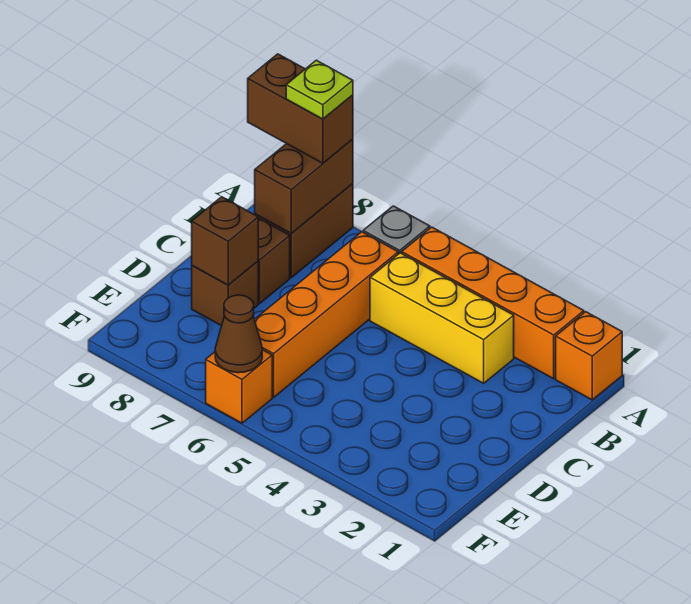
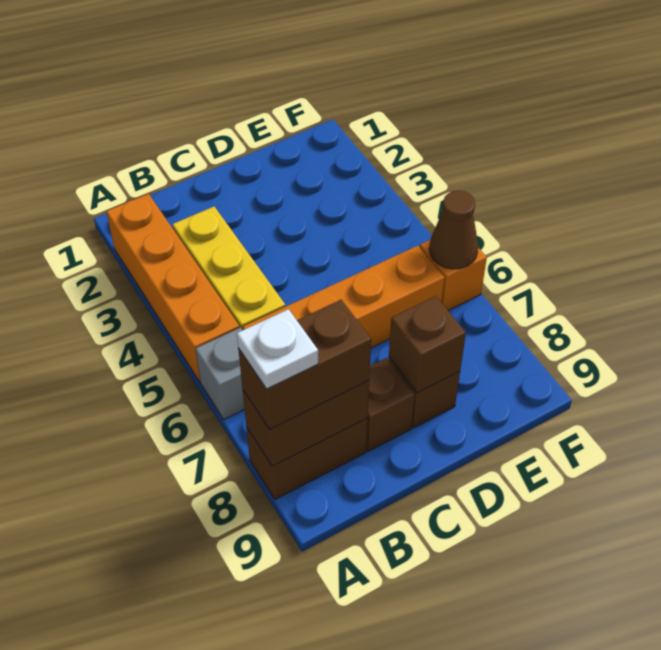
orange 1x1 brick [556,312,622,400] -> none
brown 1x2 brick [248,54,353,163] -> brown 1x2 brick turned to [238,300,371,429]
lime 1x1 plate [286,60,353,119] -> white 1x1 plate [237,309,318,389]

